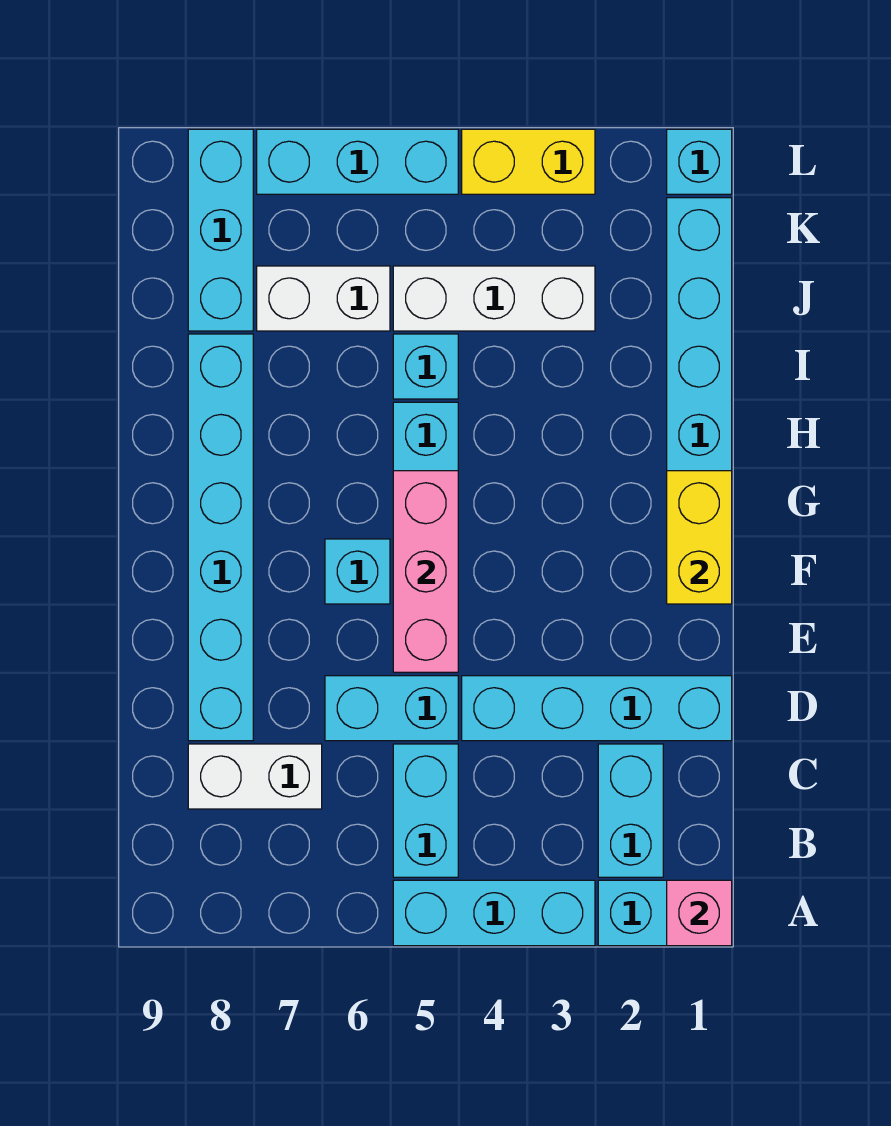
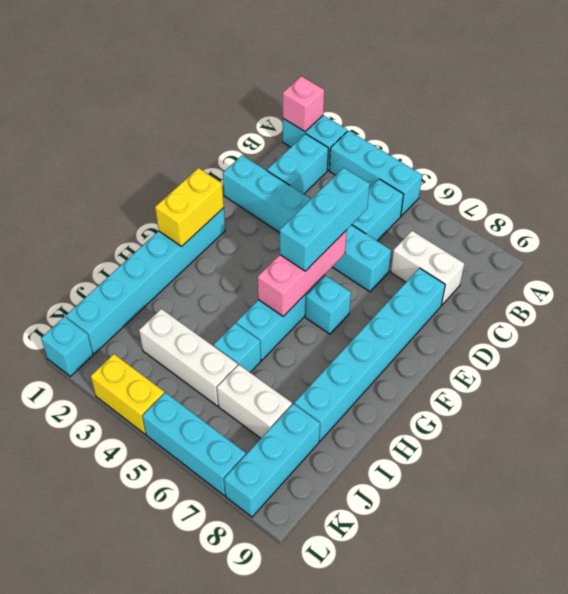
none -> cyan 1x3 brick [280,168,370,271]

